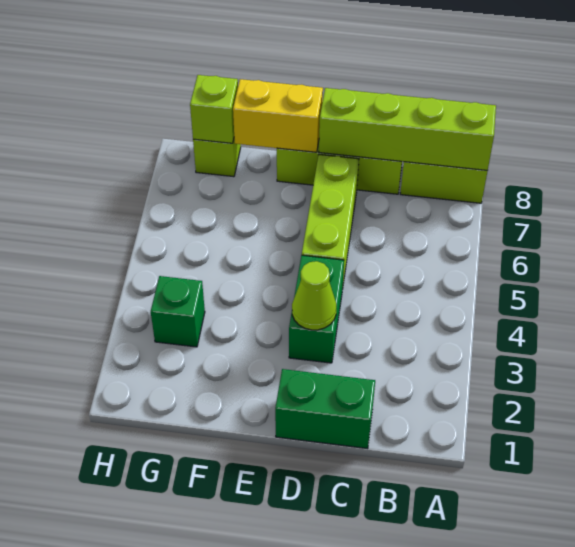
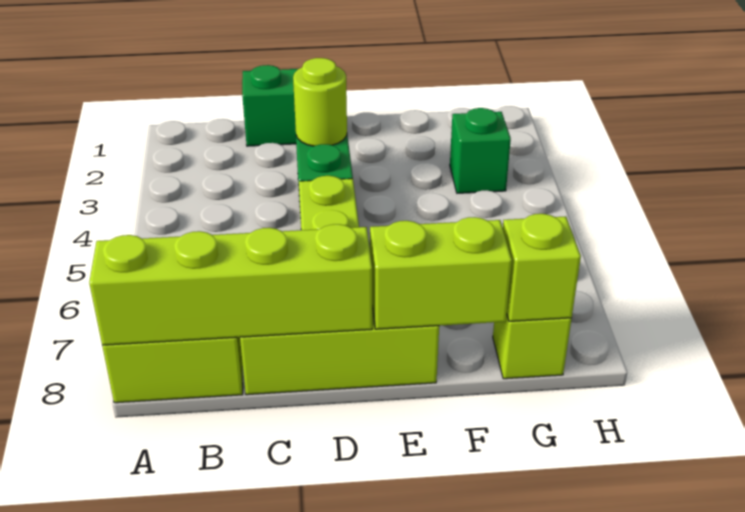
lime 1x1 cone [292,261,336,330] -> lime 1x1 round brick [293,58,347,146]
yellow 1x2 brick [233,79,323,152] -> lime 1x2 brick [370,217,512,329]

